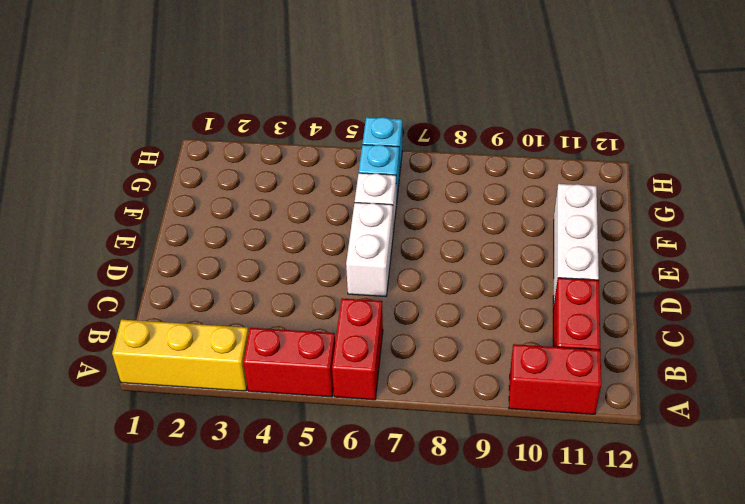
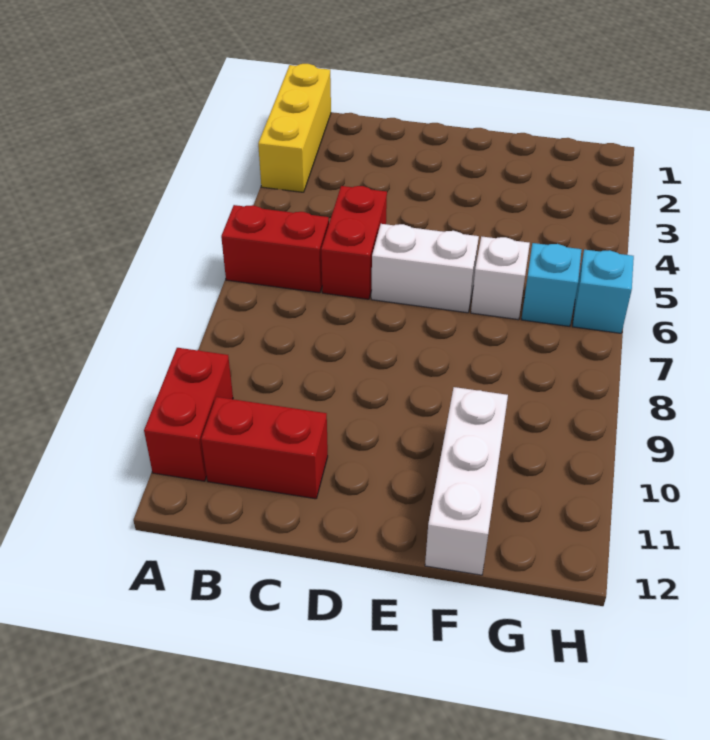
red 1x2 brick [243,328,335,397] -> red 1x2 brick moved to [321,186,387,299]
white 1x3 brick [553,184,599,306] -> white 1x3 brick turned to [425,387,508,575]

